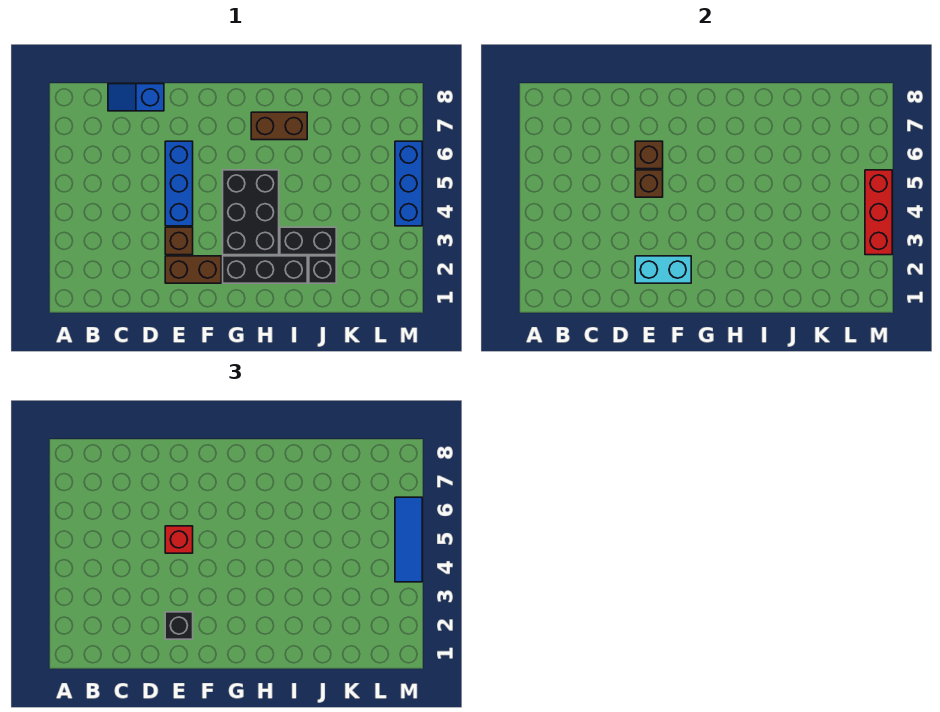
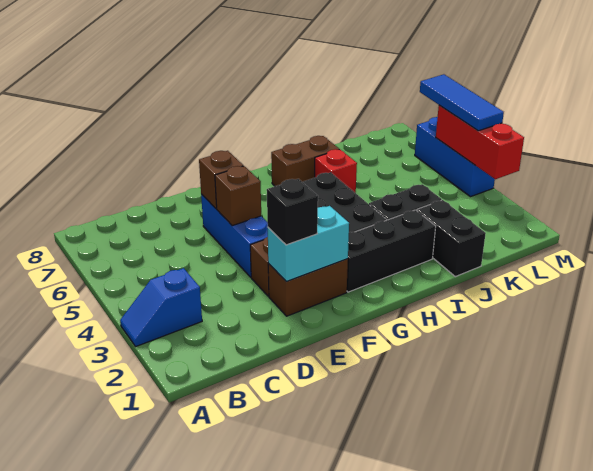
blue 1x2 slope [108,84,164,111] -> blue 1x2 slope moved to [120,268,202,347]
red 1x1 brick [165,526,193,553] -> red 1x1 brick moved to [315,149,357,193]
black 1x1 brick [309,256,336,283] -> black 1x2 brick [417,200,486,277]

